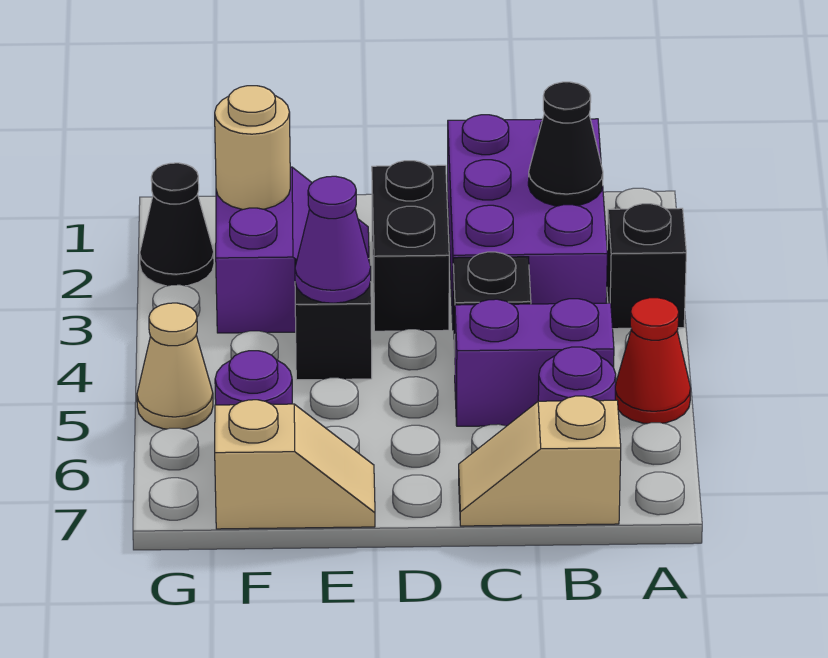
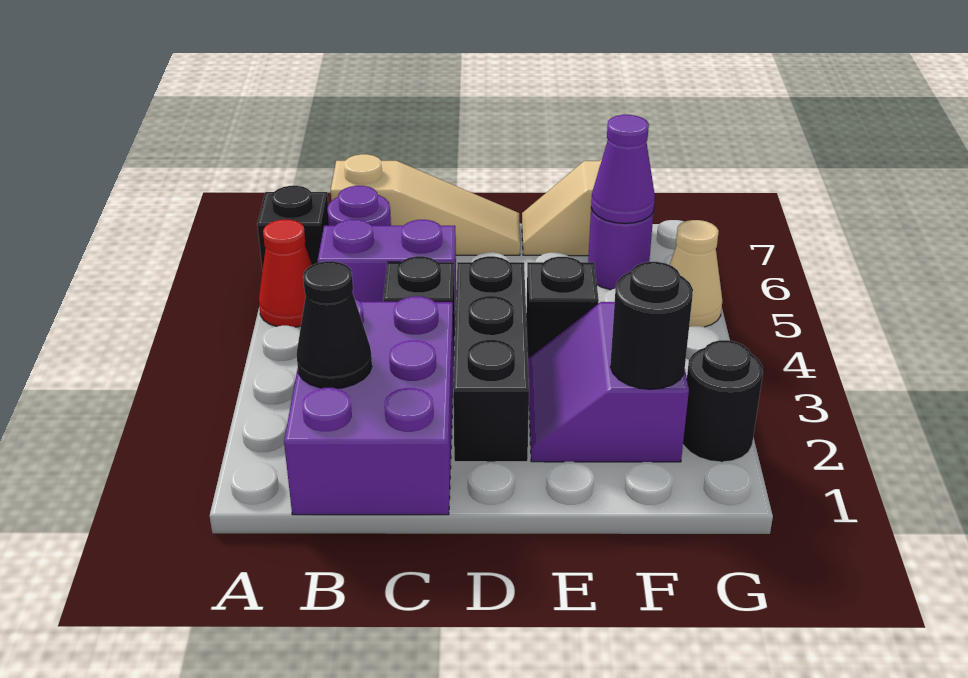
black 1x1 brick [607,204,686,329] -> black 1x1 brick moved to [257,186,329,271]
tan 1x2 slope [459,396,621,526] -> tan 1x3 slope [331,154,520,255]
black 1x2 brick [372,161,449,331] -> black 1x3 brick [453,256,529,462]
purple 1x1 cone [295,176,371,303] -> purple 1x1 cone moved to [591,115,655,223]
tan 1x1 round brick [215,86,290,209] -> black 1x1 round brick [610,262,693,389]
black 1x1 cone [140,163,214,286] -> black 1x1 round brick [683,340,763,462]

